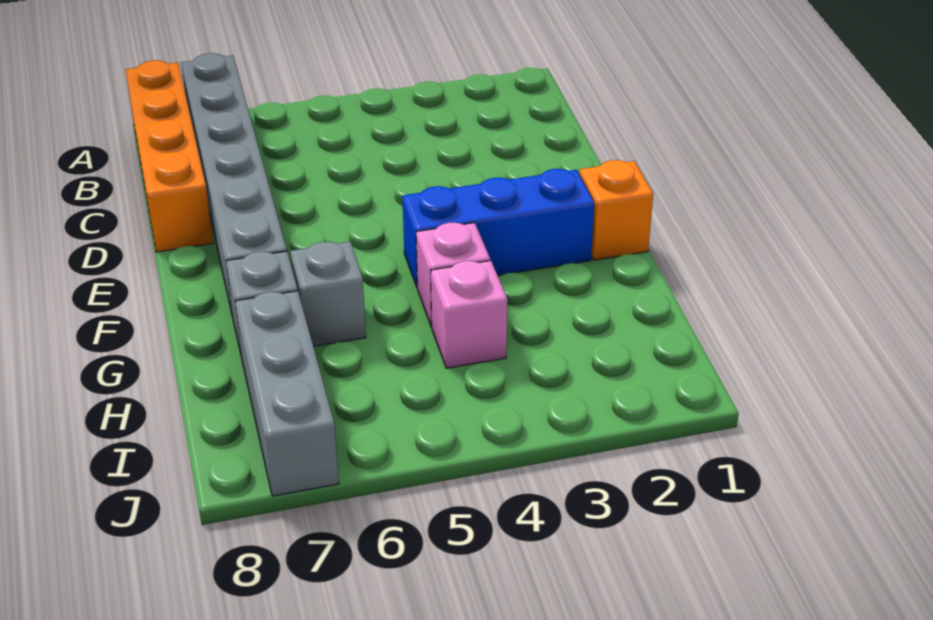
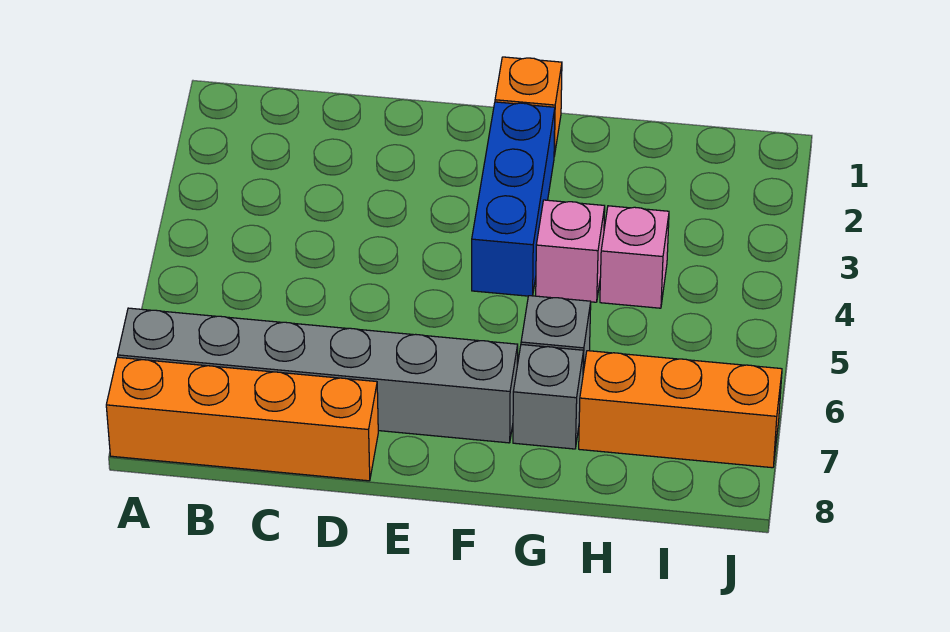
grey 1x3 brick [235,291,339,496] -> orange 1x3 brick [579,351,782,468]

